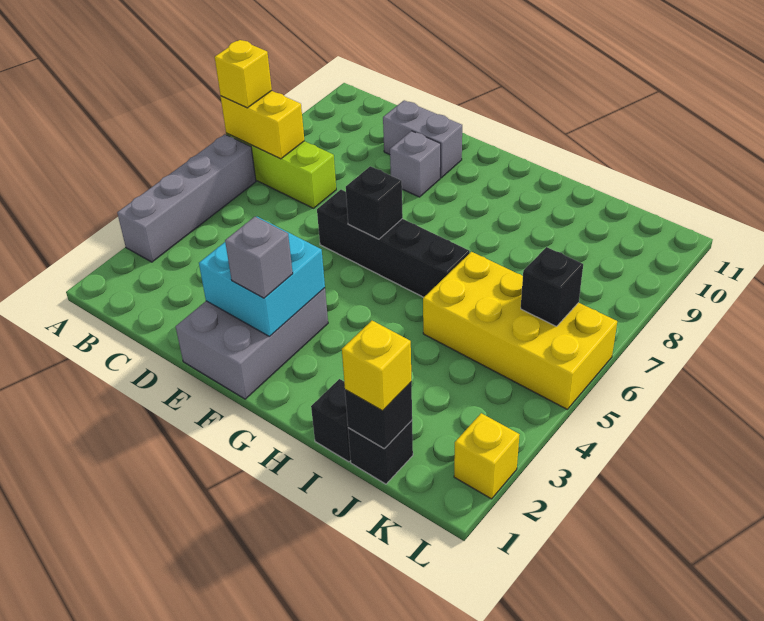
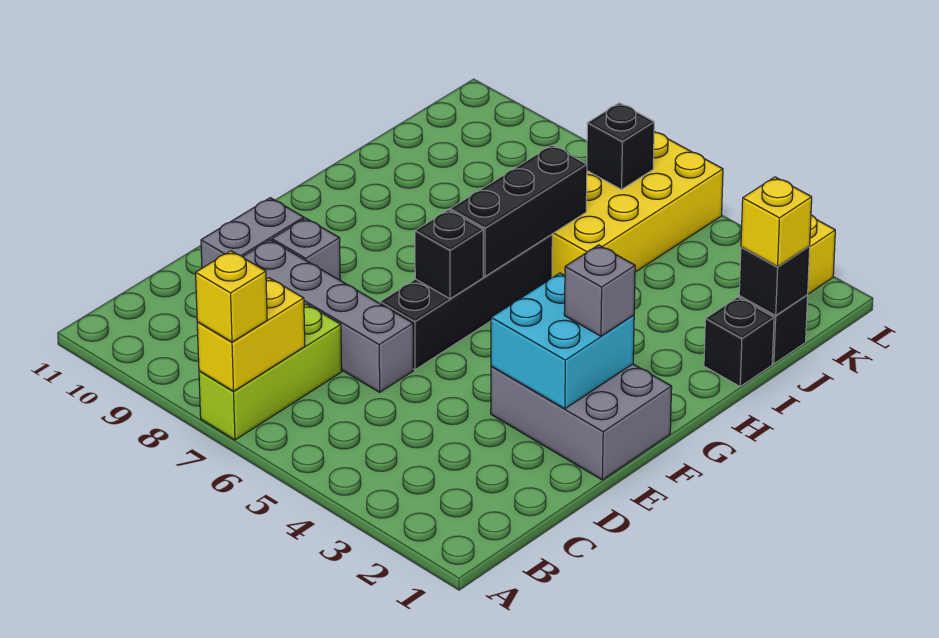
grey 1x4 brick [117,134,256,262] -> grey 1x4 brick moved to [243,240,413,392]
none -> black 1x3 brick [450,145,587,276]

